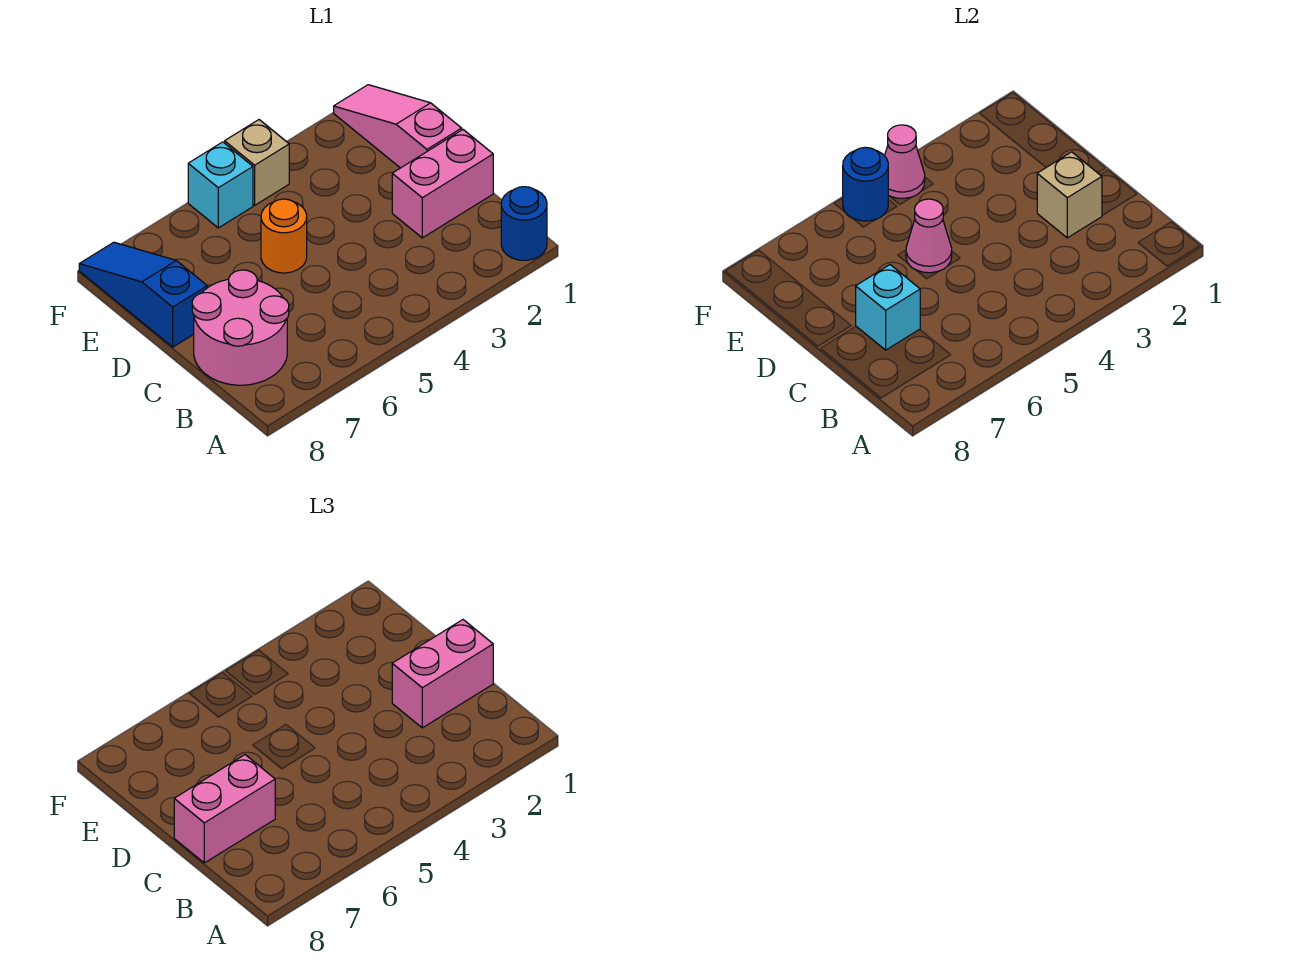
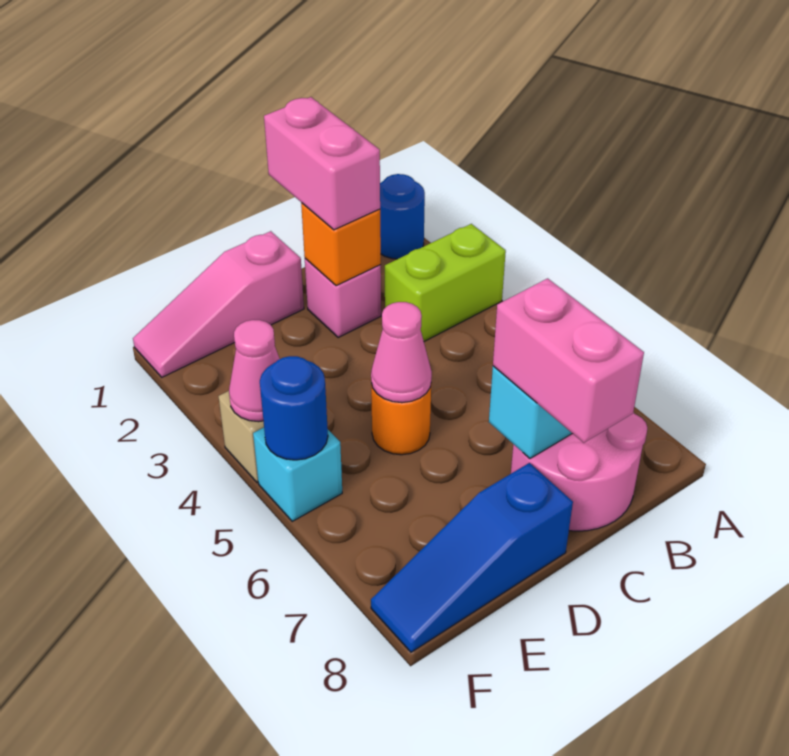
none -> lime 1x2 brick [385,224,506,341]
pink 1x2 brick [392,130,493,238] -> pink 1x1 brick [305,259,381,338]
tan 1x1 brick [1037,152,1102,238] -> orange 1x1 brick [301,203,381,286]

